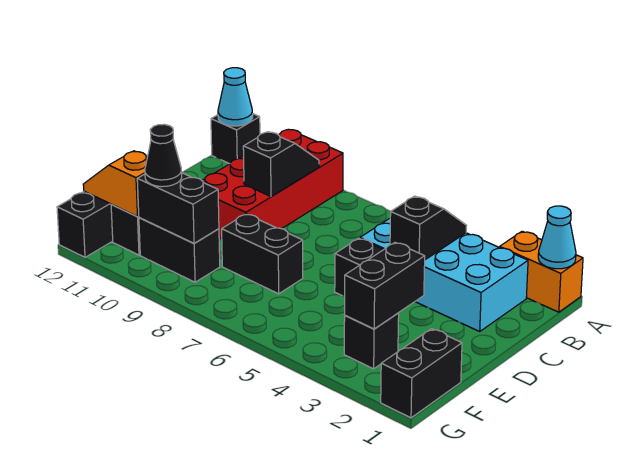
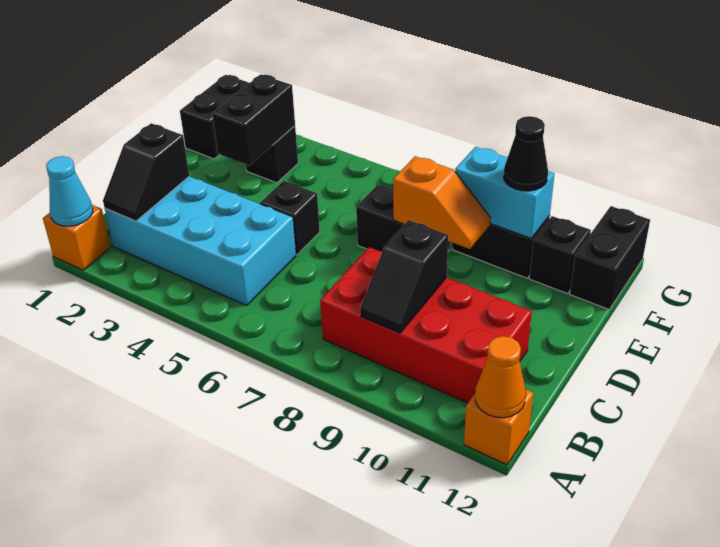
orange 1x2 brick [500,231,583,312] -> orange 1x1 brick [43,205,110,270]
red 2x4 brick [202,129,343,239] -> red 2x4 brick turned to [320,247,532,403]
black 1x1 brick [211,114,260,164] -> orange 1x1 brick [464,389,533,465]
cyan 1x1 cone [218,68,253,126] -> orange 1x1 cone [475,336,526,418]
black 1x2 slope [390,196,467,260] -> black 1x2 slope moved to [103,123,189,221]
black 1x2 brick [137,173,219,243] -> cyan 1x2 brick [455,147,555,238]
orange 1x2 slope [83,151,147,216] -> orange 1x2 slope moved to [393,156,491,249]

